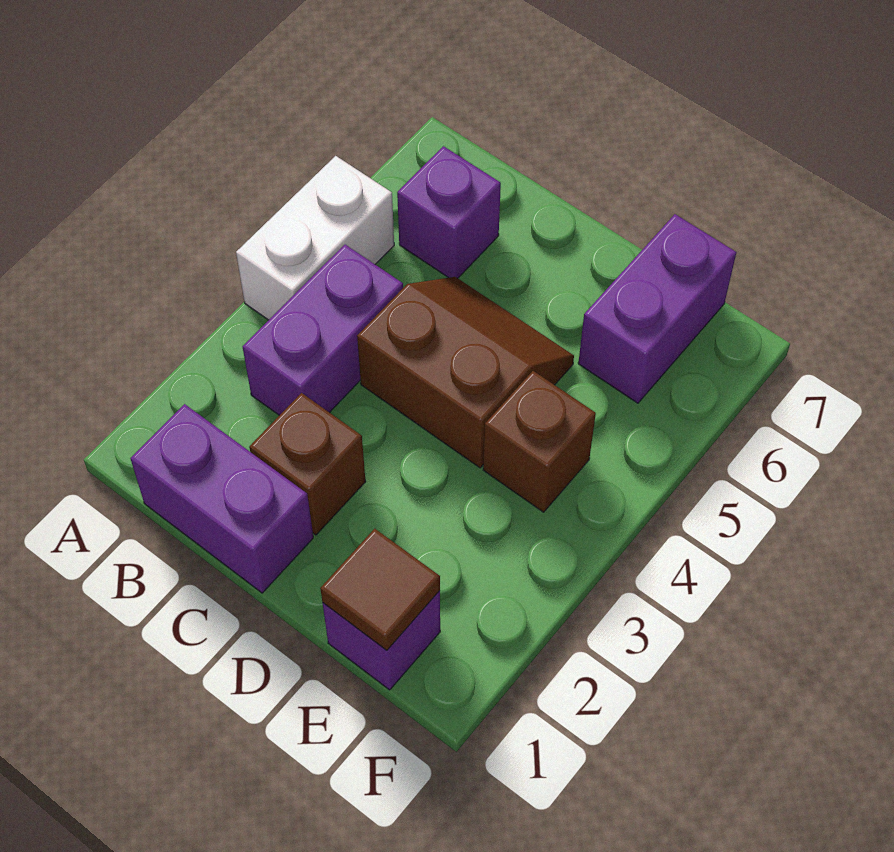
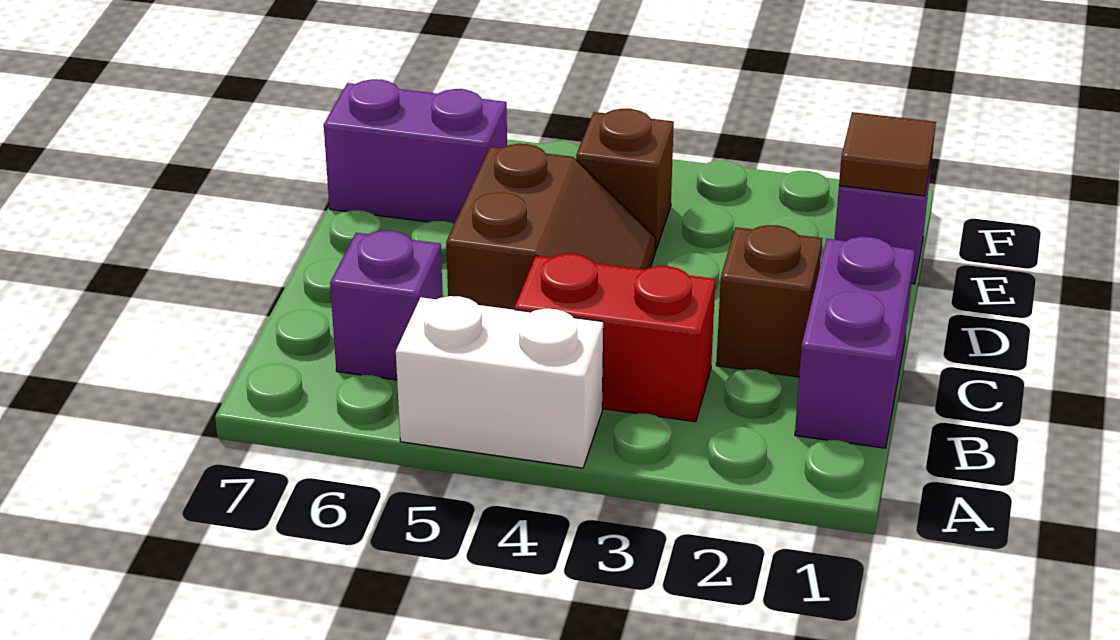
purple 1x2 brick [243,245,403,415] -> red 1x2 brick [515,254,715,422]
brown 2x2 slope [357,277,574,468] -> brown 2x2 slope turned to [446,144,656,310]

